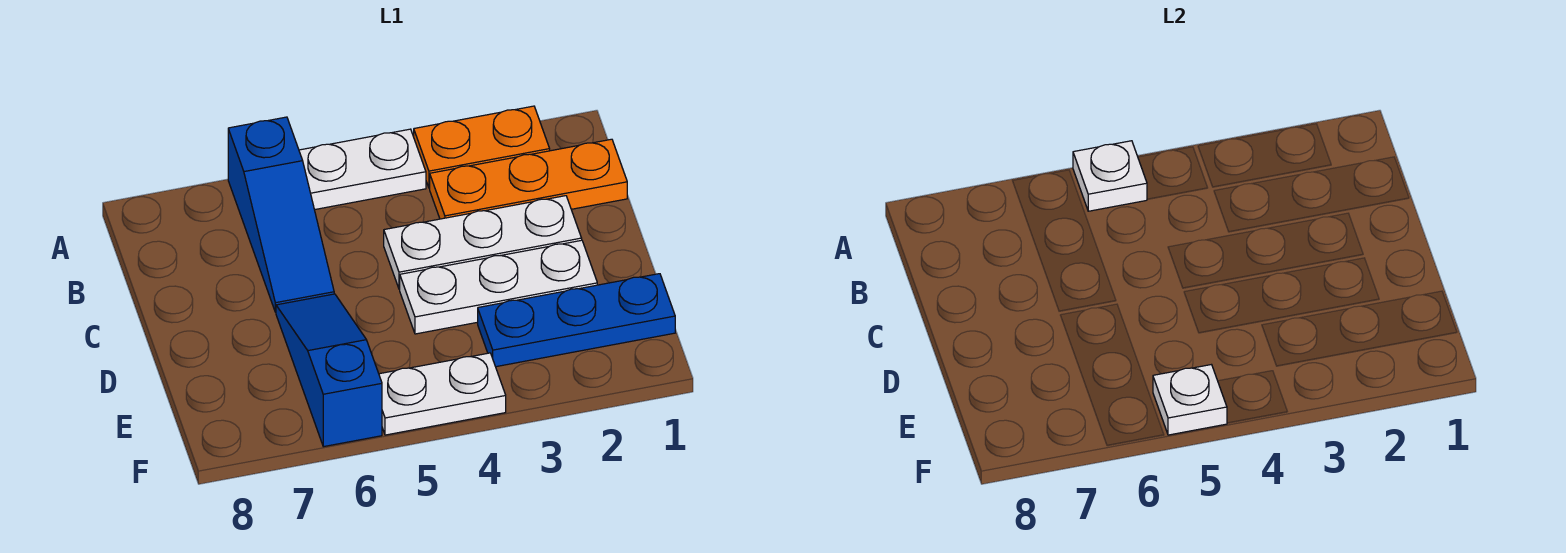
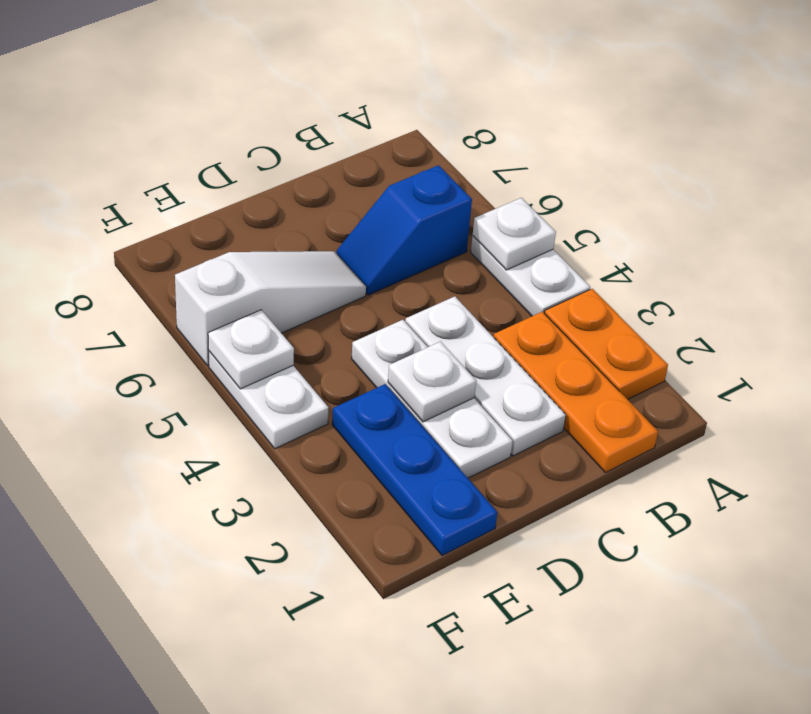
blue 1x3 slope [228,117,334,312] -> blue 1x2 slope [337,165,472,295]
none -> white 1x1 plate [388,342,476,422]
blue 1x3 slope [276,294,382,447] -> white 1x3 slope [175,251,366,365]

